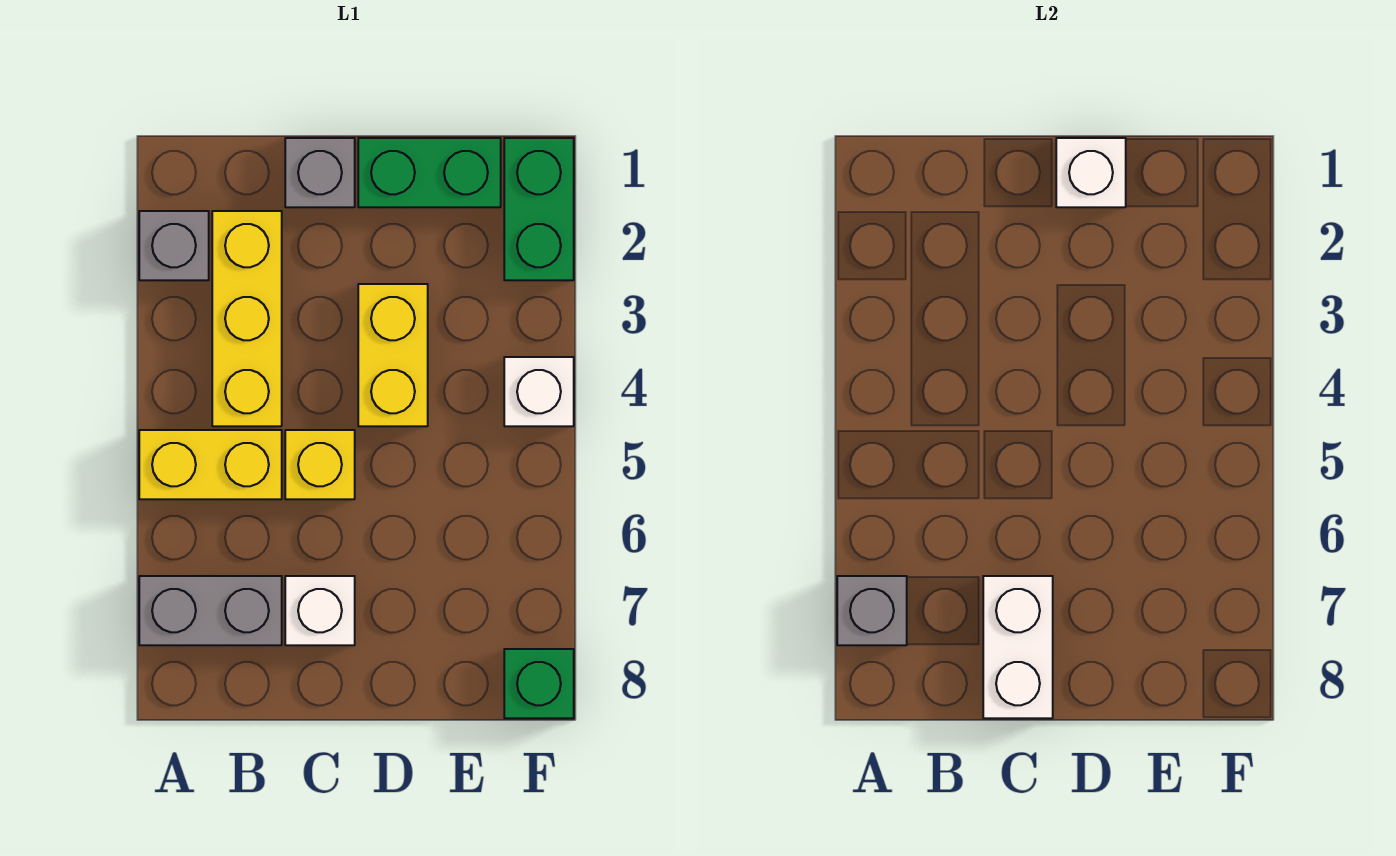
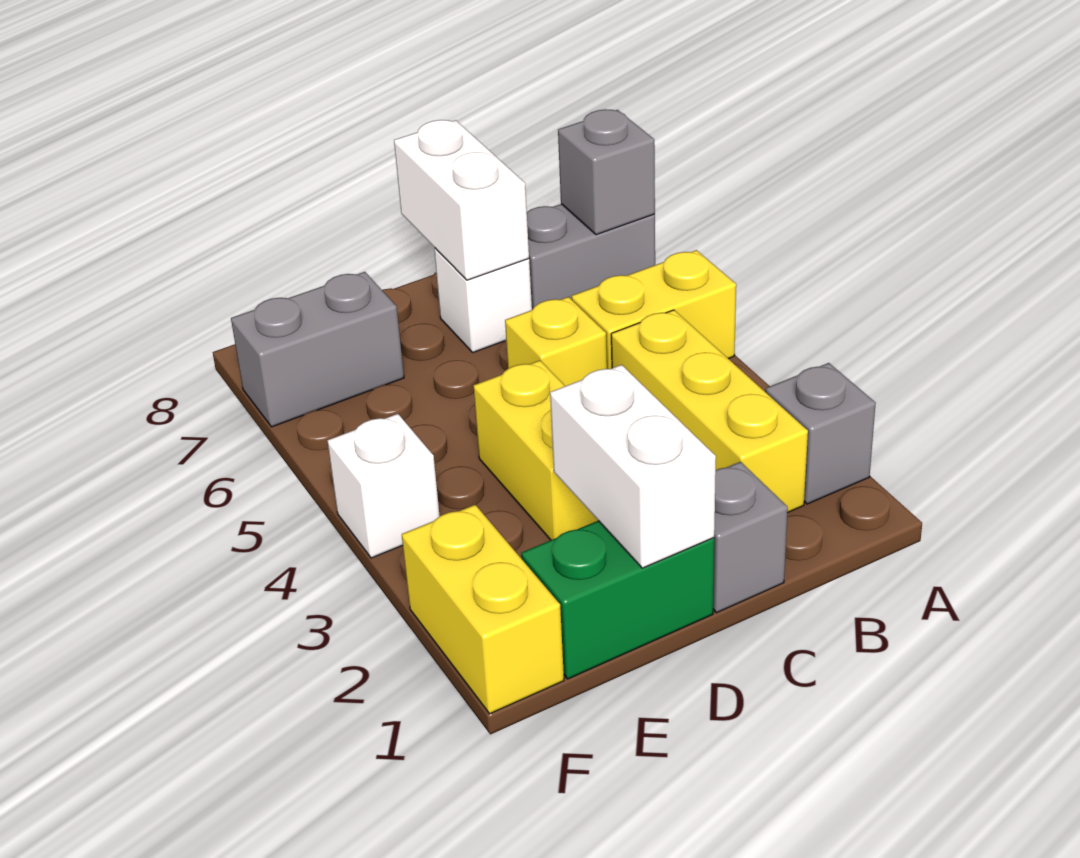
white 1x1 brick [1056,138,1126,207] -> white 1x2 brick [550,365,716,568]
none -> grey 1x2 brick [231,272,404,427]
green 1x2 brick [504,138,574,280] -> yellow 1x2 brick [402,505,564,714]
green 1x1 brick [504,649,574,718] -> none

